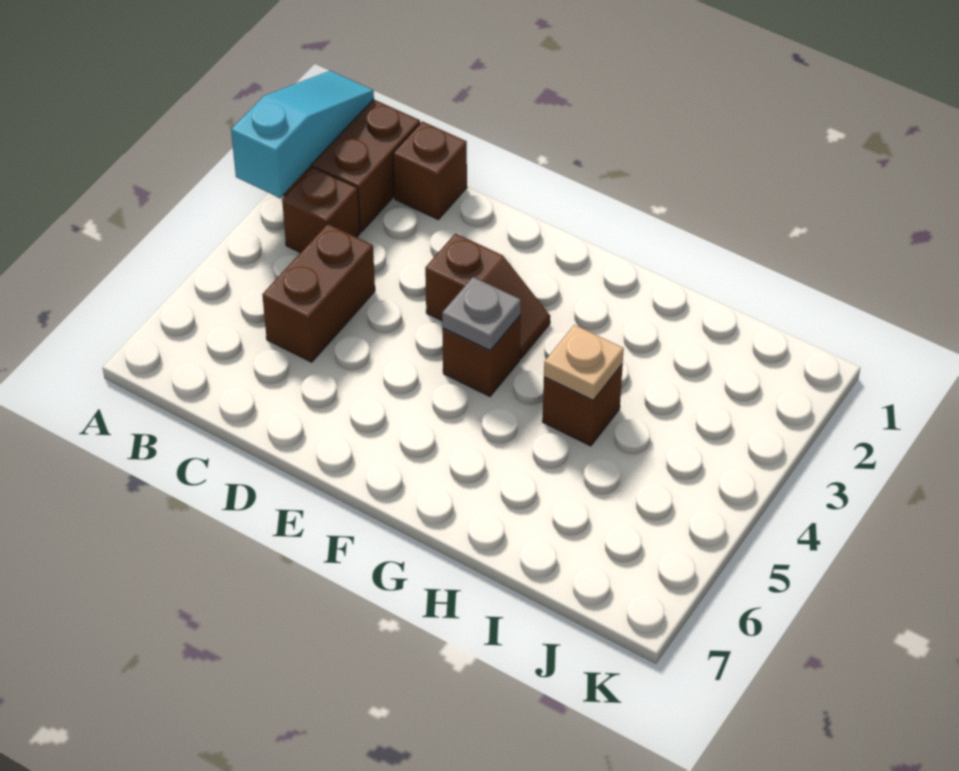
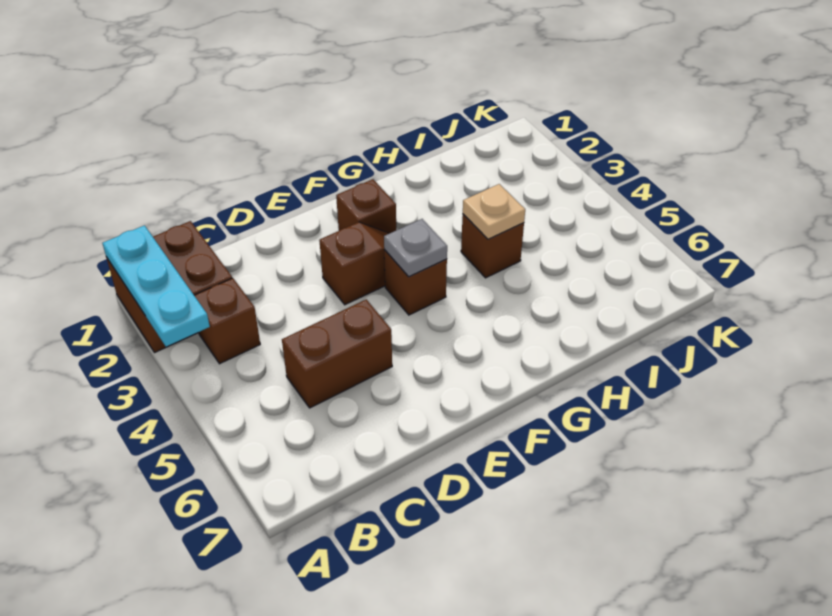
cyan 1x3 slope [231,71,374,198] -> cyan 1x3 plate [103,226,210,347]
brown 1x1 brick [393,121,467,219] -> brown 1x1 brick moved to [336,179,396,234]
brown 1x2 brick [262,224,375,362] -> brown 1x2 brick turned to [282,299,392,408]

